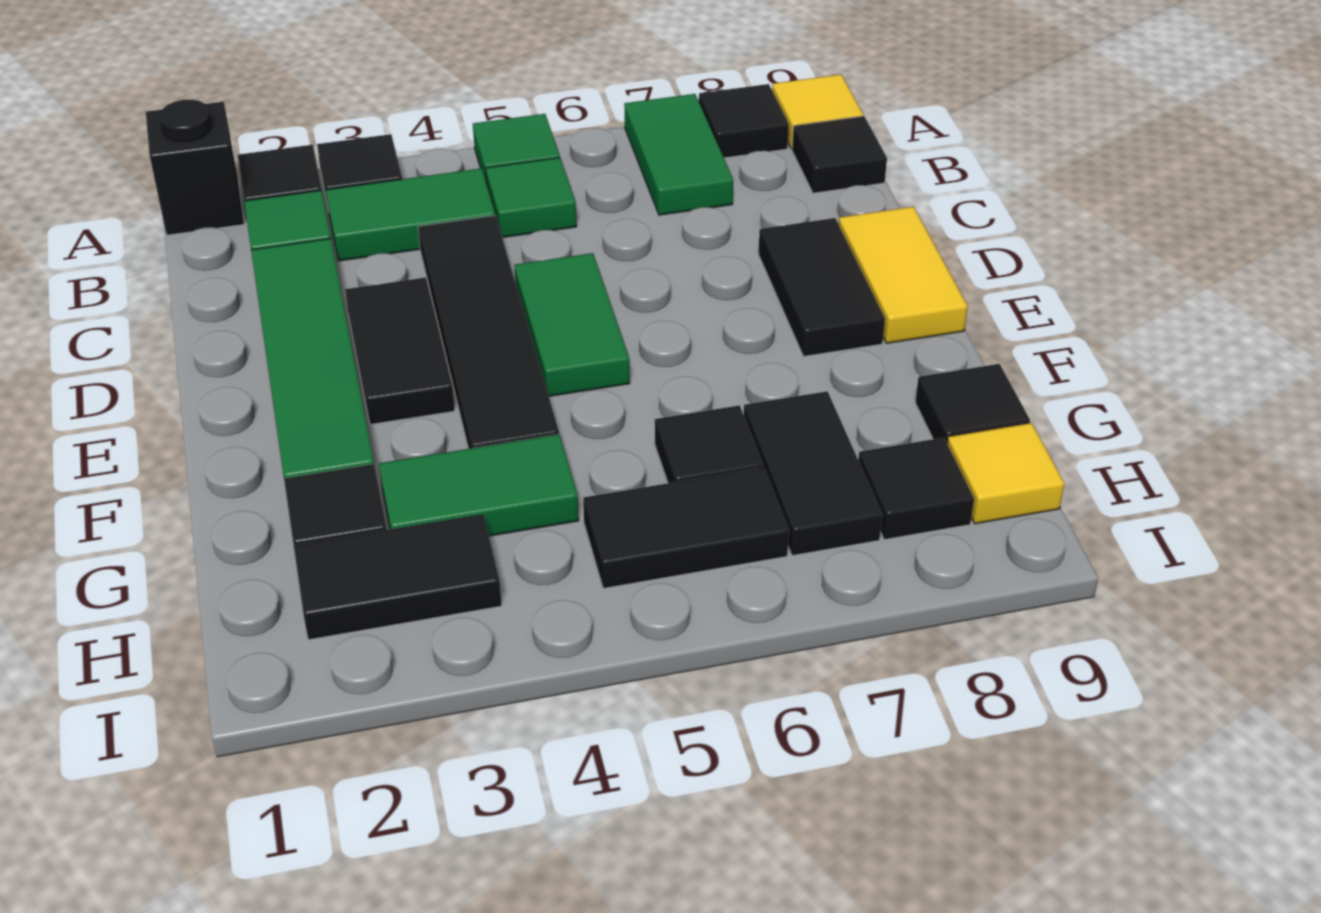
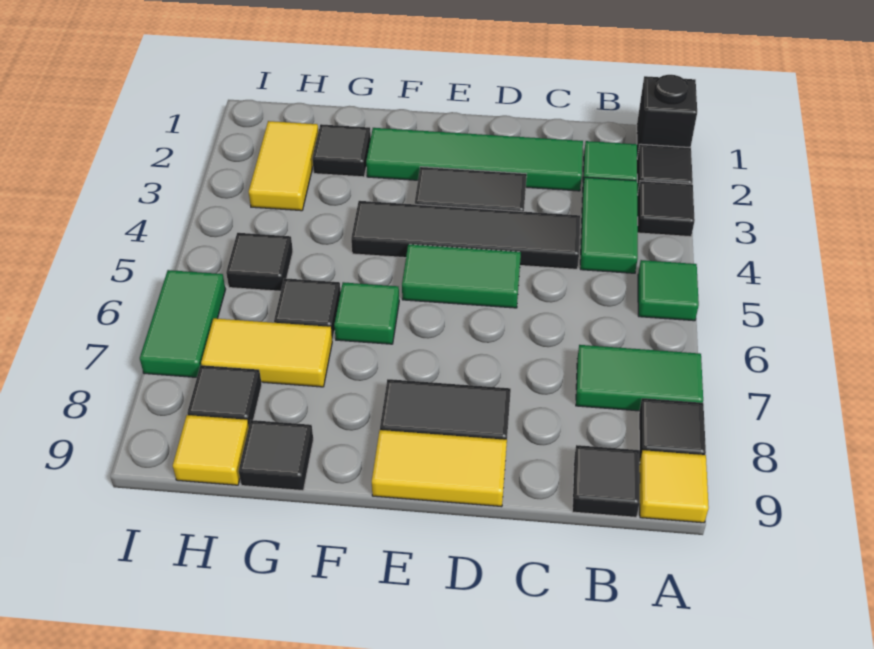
green 1x1 tile [486,158,577,238] -> green 1x1 tile moved to [334,282,399,344]
green 1x2 tile [379,434,579,536] -> green 1x2 tile moved to [140,270,226,377]
black 1x2 tile [744,391,882,556] -> yellow 1x2 tile [201,318,332,387]
black 1x2 tile [294,514,502,640] -> yellow 1x2 tile [249,121,318,211]
black 1x2 tile [583,467,789,588] -> black 1x1 tile [226,233,293,291]

